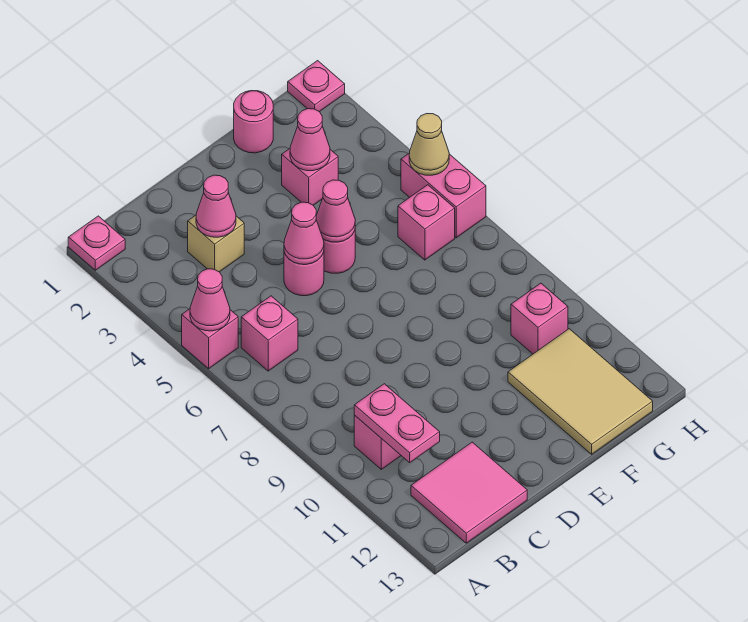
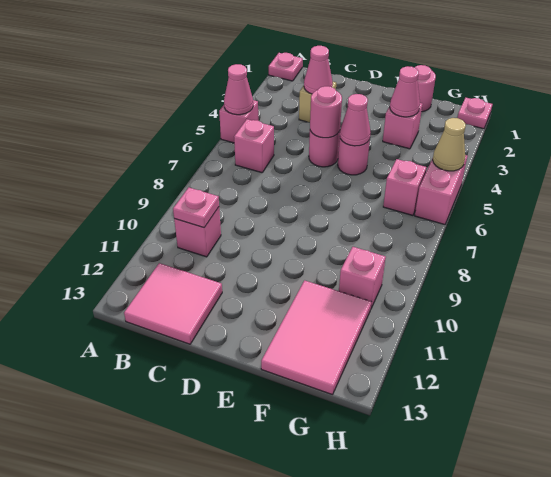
pink 1x2 plate [354,384,440,462] -> pink 1x1 plate [173,187,219,228]
pink 1x1 cone [284,202,324,264] -> pink 1x1 round brick [310,86,342,138]
tan 2x3 tile [508,329,653,454] -> pink 2x3 tile [261,280,371,395]

